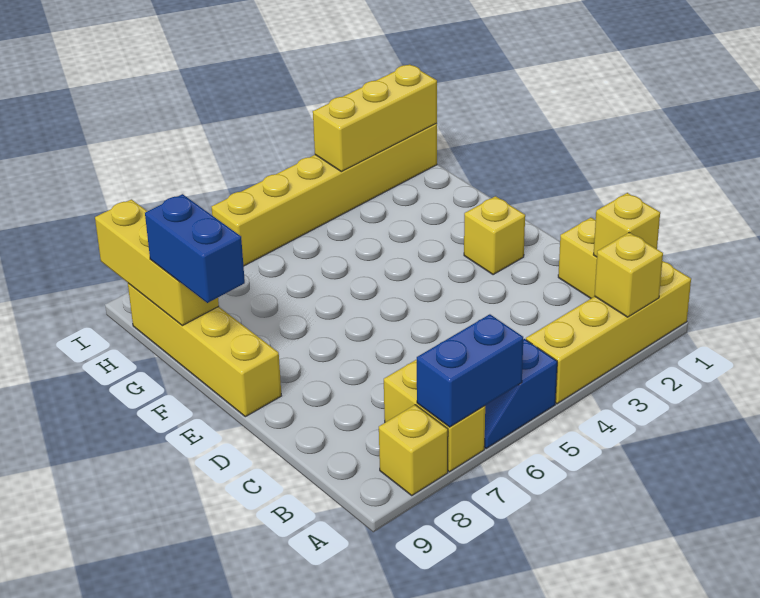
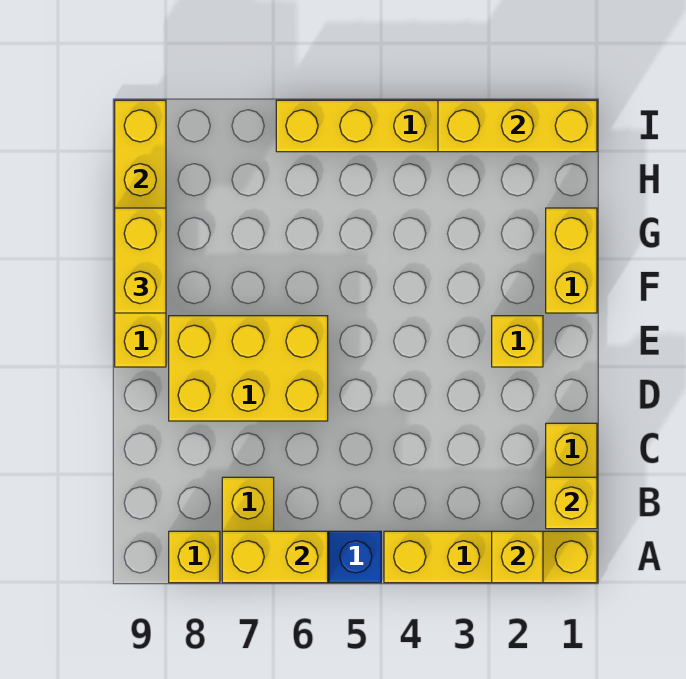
blue 1x2 brick [417,314,523,427] -> yellow 1x2 brick [222,531,328,583]
none -> yellow 2x3 brick [169,316,328,421]
none -> yellow 1x2 brick [546,208,597,313]
blue 1x2 brick [145,194,245,303] -> yellow 1x2 brick [115,208,166,313]

